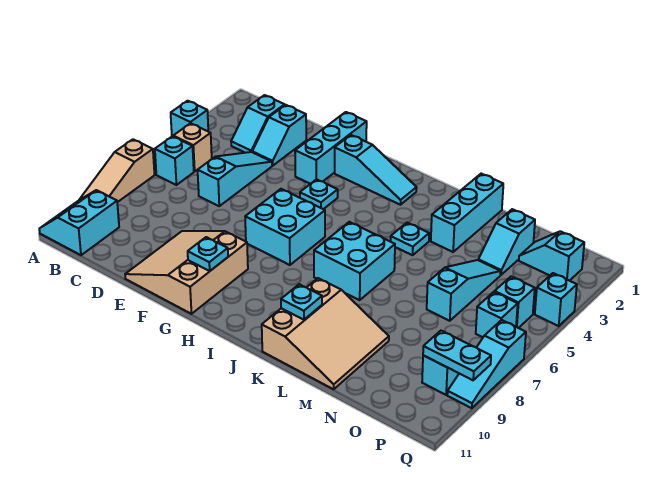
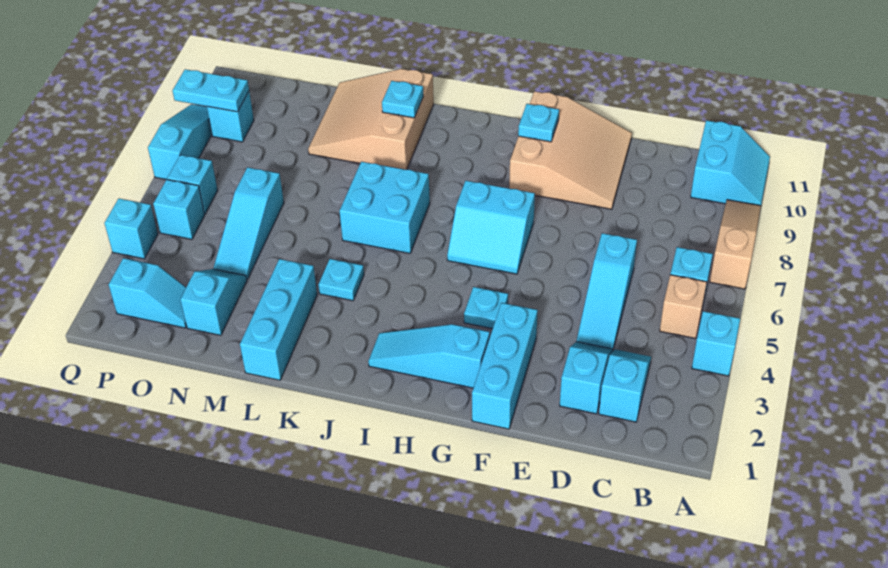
cyan 2x2 brick [245,189,325,265] -> cyan 2x2 slope [447,181,535,274]

